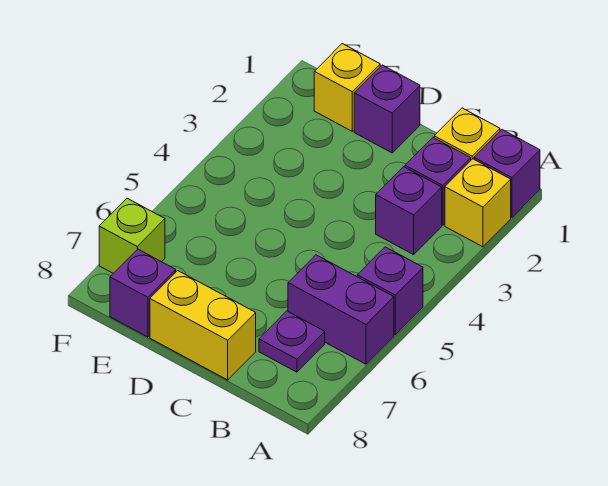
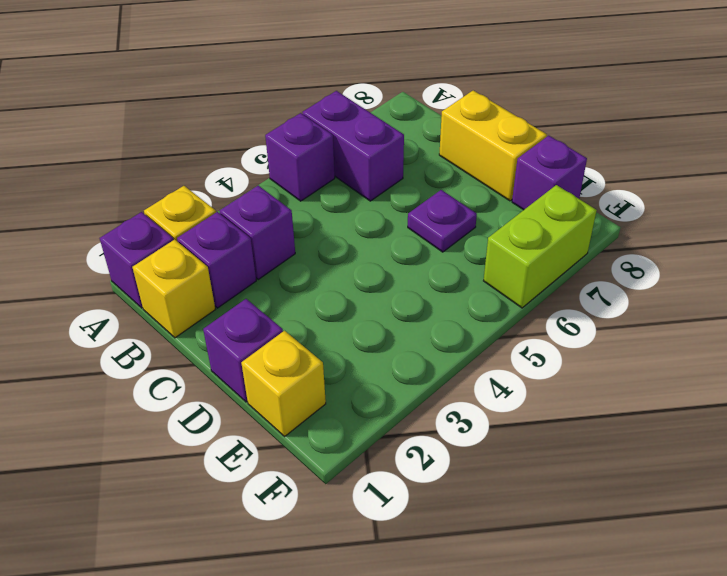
purple 1x1 plate [259,311,325,372] -> purple 1x1 plate moved to [408,190,477,252]
lime 1x1 brick [99,198,165,273] -> lime 1x2 brick [484,185,597,308]

